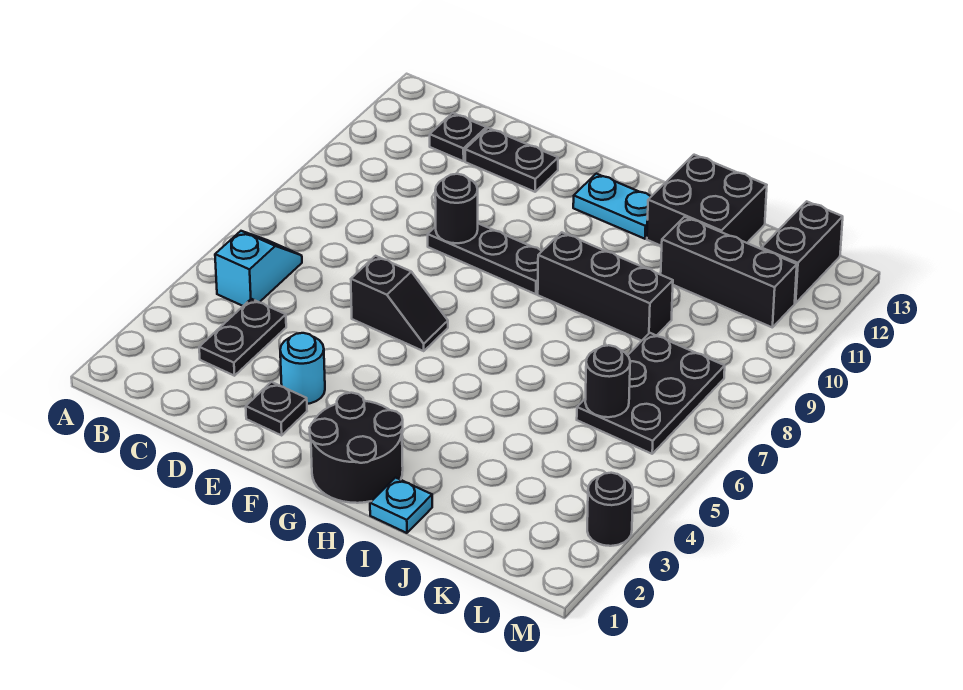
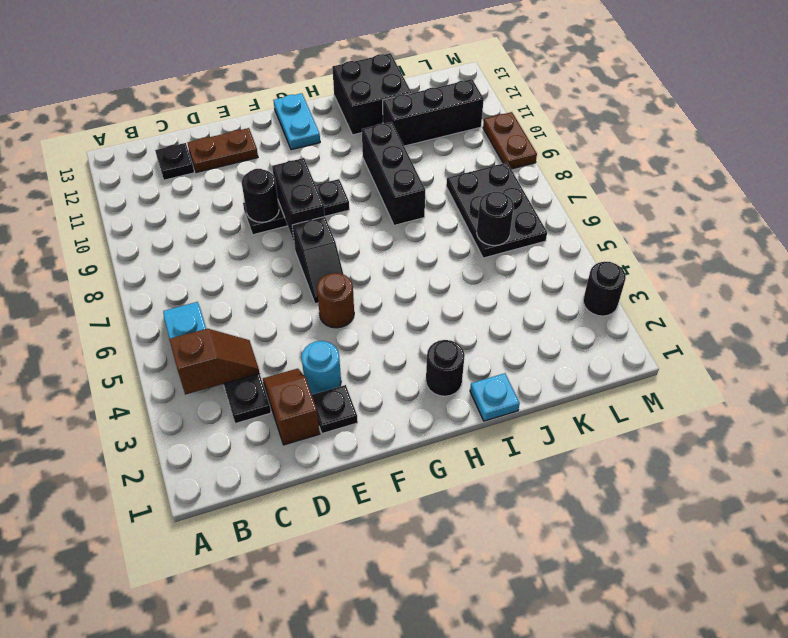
none -> brown 1x2 slope [169,329,260,395]
none -> brown 1x2 slope [263,369,320,445]
black 1x2 plate [465,128,558,192] -> brown 1x2 plate [188,128,258,172]
black 1x2 slope [351,256,448,351] -> black 1x2 slope turned to [292,217,344,304]
none -> brown 1x1 round brick [317,273,354,328]
black 2x2 round brick [309,393,403,503] -> black 1x1 round brick [426,340,465,396]
cyan 1x2 plate [573,174,651,239] -> cyan 1x2 plate turned to [274,93,320,150]
black 1x3 brick [538,232,673,341] -> black 1x3 brick turned to [362,122,425,225]
black 1x2 brick [761,201,843,303] -> black 1x2 brick moved to [272,158,325,241]
none -> brown 1x2 plate [483,112,537,169]

